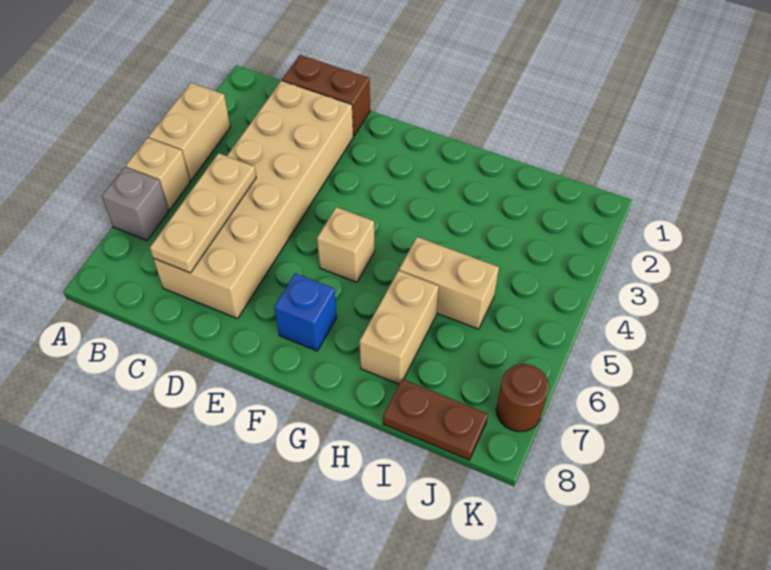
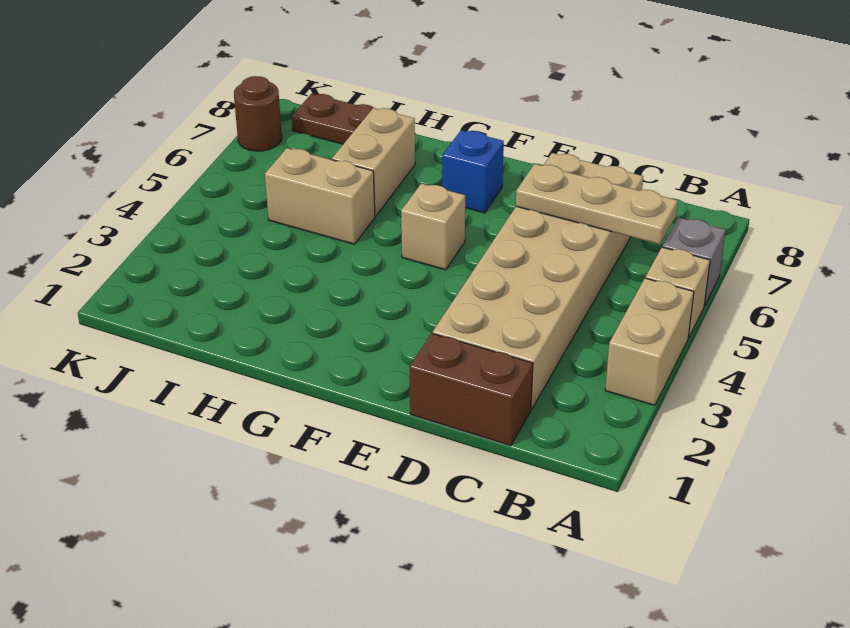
tan 1x3 plate [150,153,256,273] -> tan 1x3 plate turned to [516,164,677,244]

